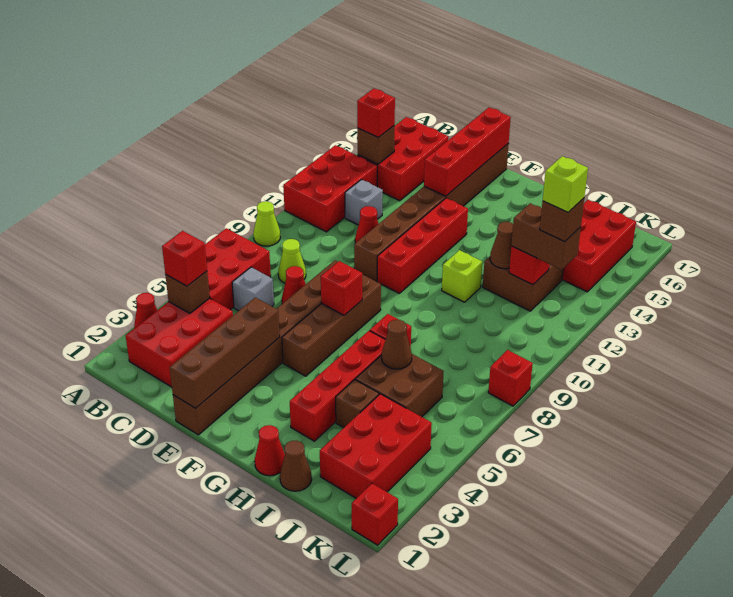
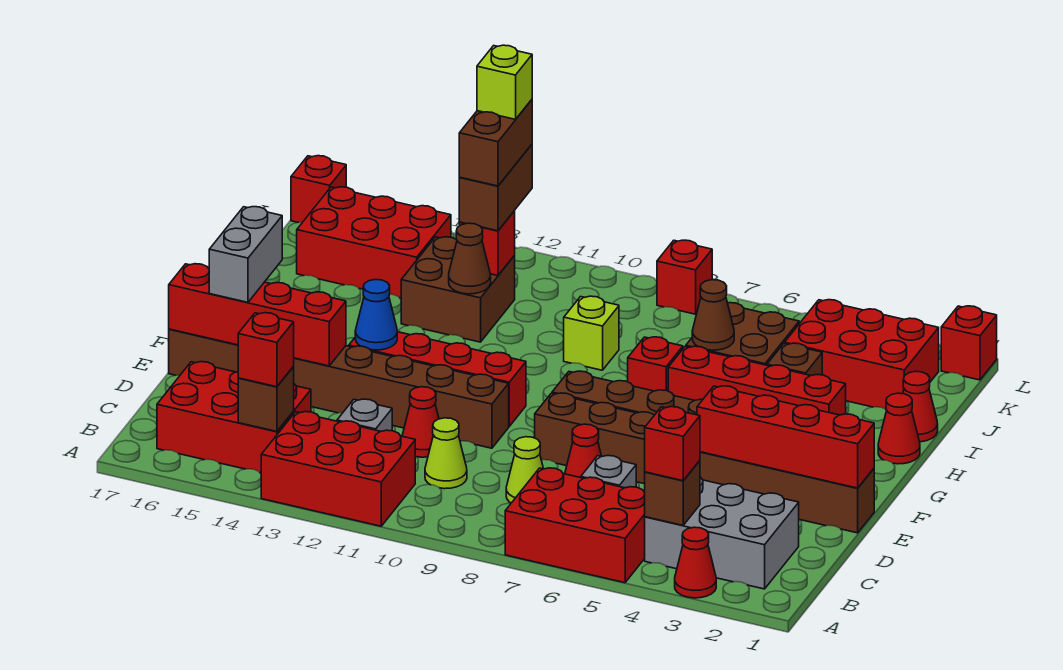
lime 1x1 cone [253,201,280,246] -> lime 1x1 cone moved to [425,418,467,489]
red 2x3 brick [126,298,233,387] -> grey 2x3 brick [645,477,799,589]
brown 1x4 brick [169,297,280,408] -> red 1x4 brick [697,386,874,488]
none -> grey 1x2 brick [209,207,282,302]
red 1x1 brick [321,261,362,315] -> red 1x1 brick moved to [291,156,346,223]
none -> blue 1x1 cone [355,280,397,350]
lime 1x1 brick [442,250,482,302] -> lime 1x1 brick moved to [564,296,619,370]
brown 1x1 cone [280,441,312,491] -> red 1x1 cone [903,371,938,442]
brown 1x1 brick [540,198,584,242] -> brown 1x2 brick [459,100,532,186]

